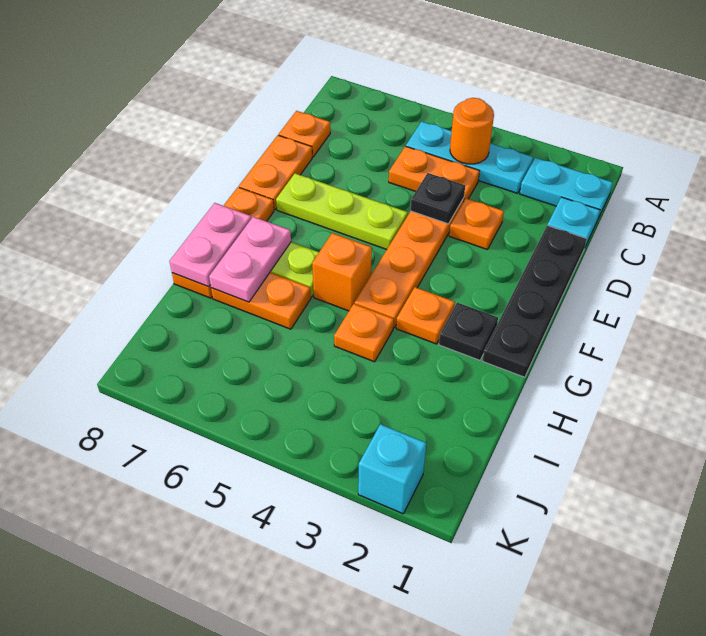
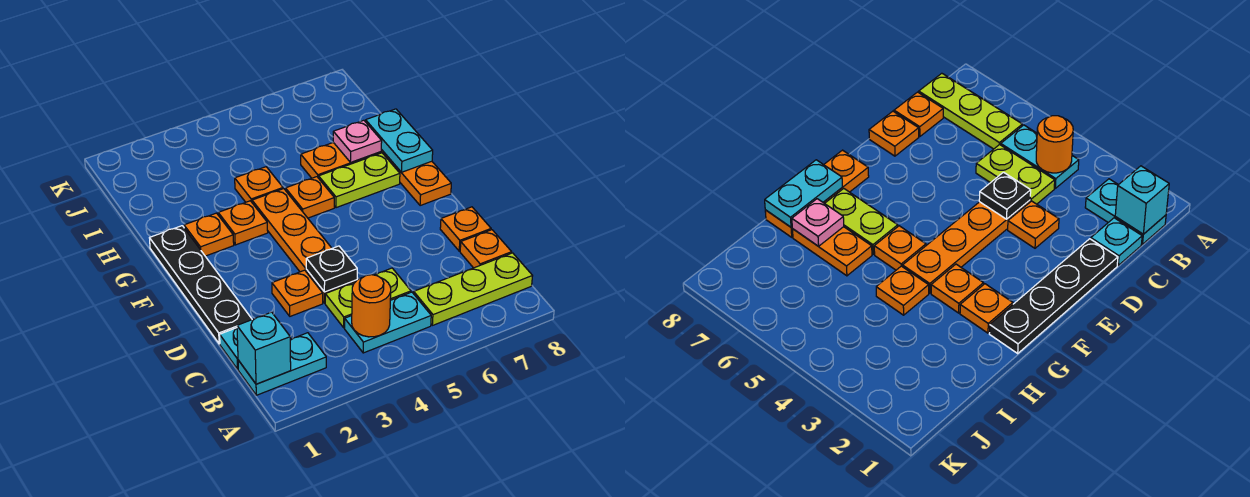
cyan 1x3 plate [406,121,533,193] -> cyan 1x2 plate [345,292,431,353]
orange 1x2 plate [389,146,480,200] -> lime 1x2 plate [325,268,411,328]
orange 1x2 plate [239,135,312,210] -> orange 1x1 plate [440,207,491,251]
lime 1x3 plate [276,173,408,250] -> lime 1x3 plate moved to [414,253,532,325]
black 1x1 plate [439,303,498,360] -> orange 1x1 plate [184,213,234,256]
orange 1x1 brick [312,233,372,311] -> orange 1x1 plate [286,177,334,218]
pink 1x2 plate [209,217,291,302] -> pink 1x1 plate [333,120,382,162]
pink 1x2 plate [170,203,251,287] -> cyan 1x2 plate [366,109,433,172]
cyan 1x1 brick [358,424,426,514] -> cyan 1x1 brick moved to [237,312,291,384]

